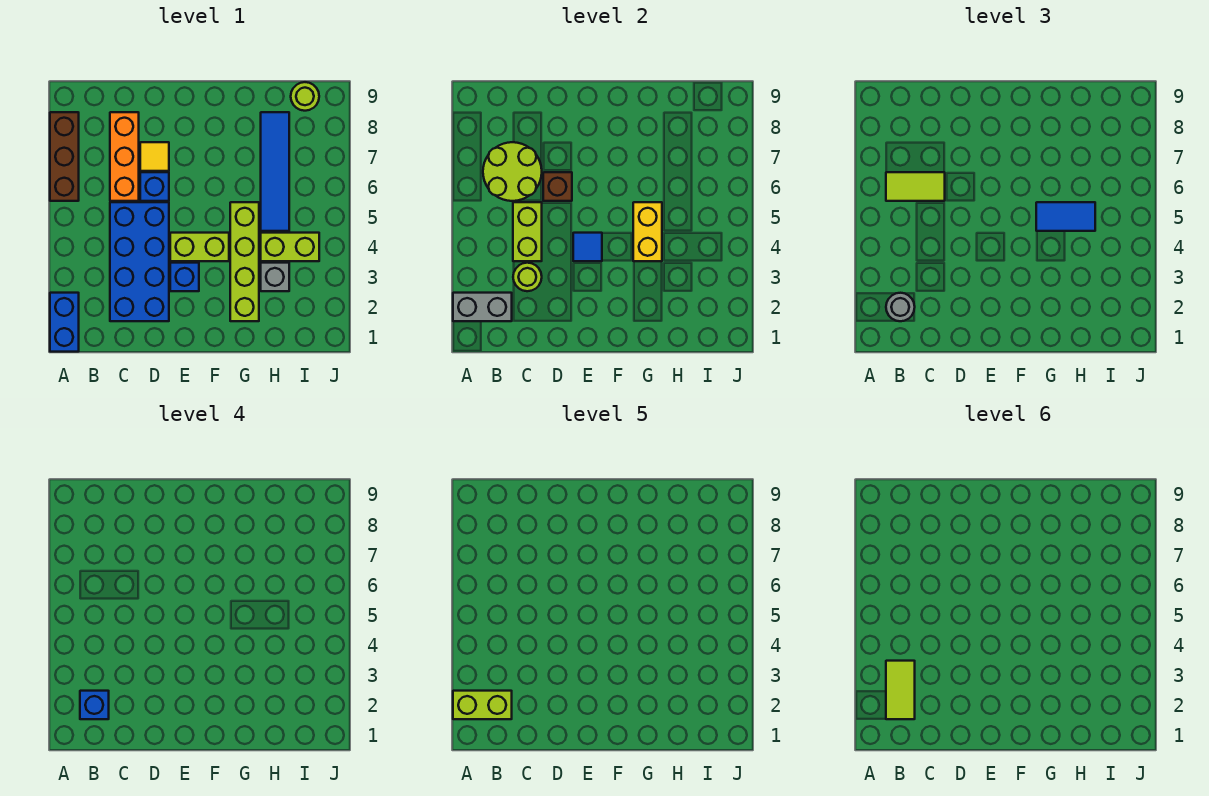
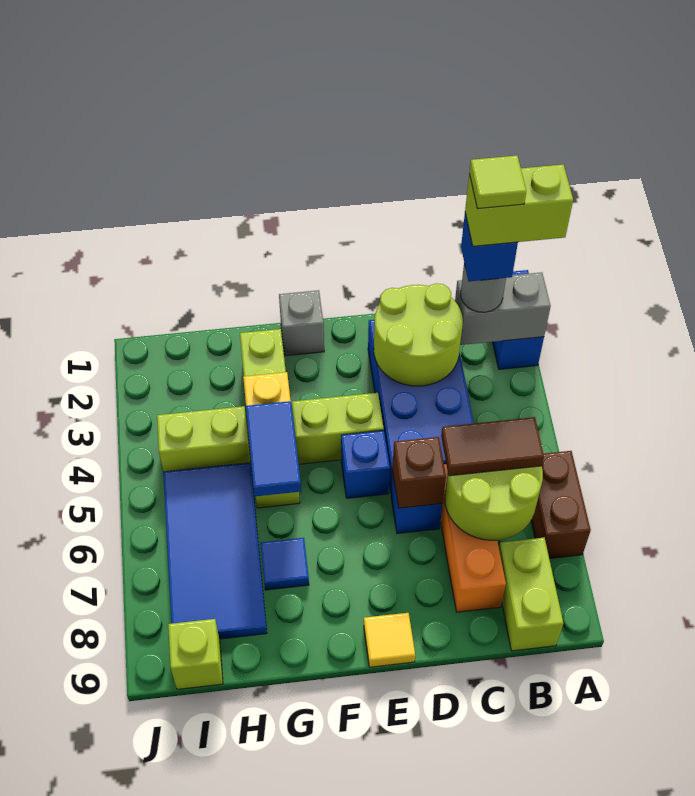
brown 1x3 brick [50,112,79,201] -> brown 1x2 brick [531,451,591,559]
lime 1x2 tile [886,661,915,719] -> lime 1x1 tile [469,156,526,209]
lime 1x2 tile [886,172,945,201] -> brown 1x2 tile [441,417,544,476]
lime 1x1 round brick [513,263,542,291] -> lime 2x2 round brick [374,283,463,386]
lime 1x2 brick [513,202,542,261] -> lime 1x2 brick moved to [499,538,563,651]
yellow 1x1 tile [140,142,169,171] -> yellow 1x1 tile moved to [364,613,415,667]
blue 1x1 brick [170,263,199,291] -> blue 1x1 brick moved to [341,431,390,498]
blue 1x1 tile [573,233,602,261] -> blue 1x1 tile moved to [260,538,309,590]
blue 1x2 tile [1036,202,1095,231] -> blue 1x2 tile turned to [246,401,301,496]
grey 1x1 brick [261,263,289,291] -> grey 1x1 brick moved to [279,290,324,356]
blue 1x4 tile [261,112,289,231] -> blue 2x4 tile [163,463,267,639]
lime 1x1 round brick [291,82,319,111] -> lime 1x1 brick [168,619,223,689]

